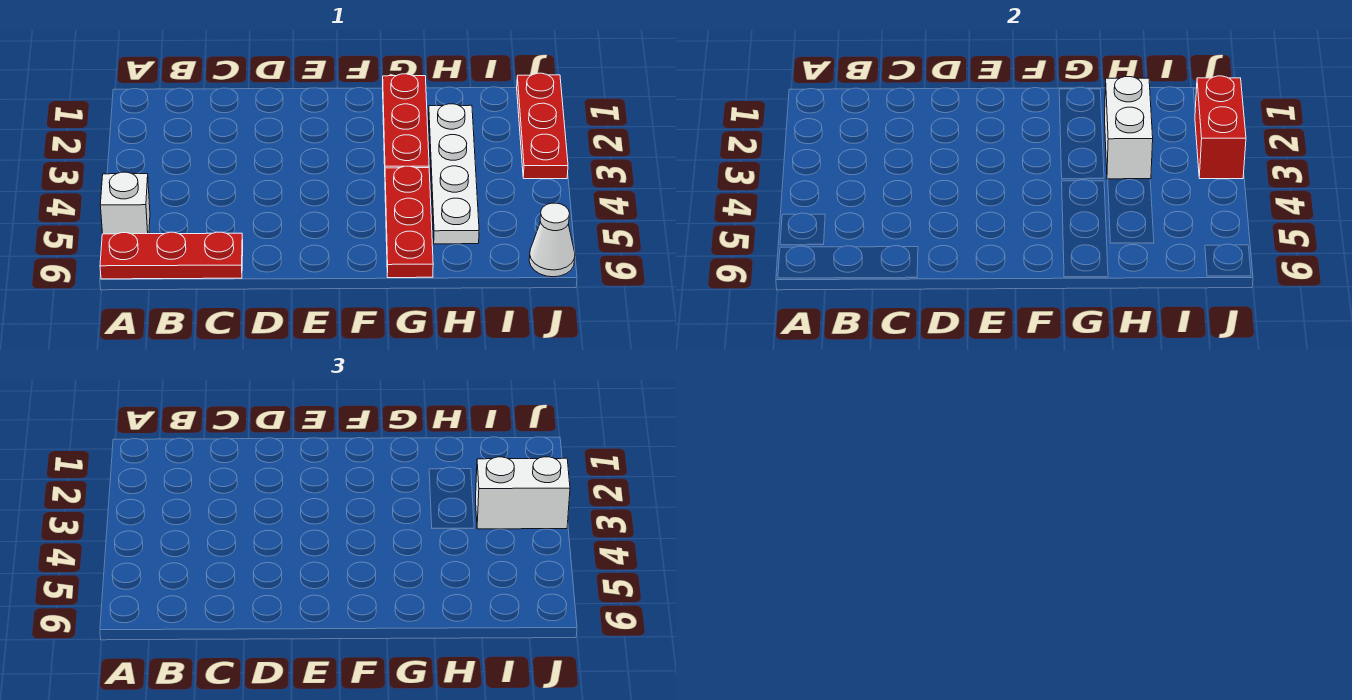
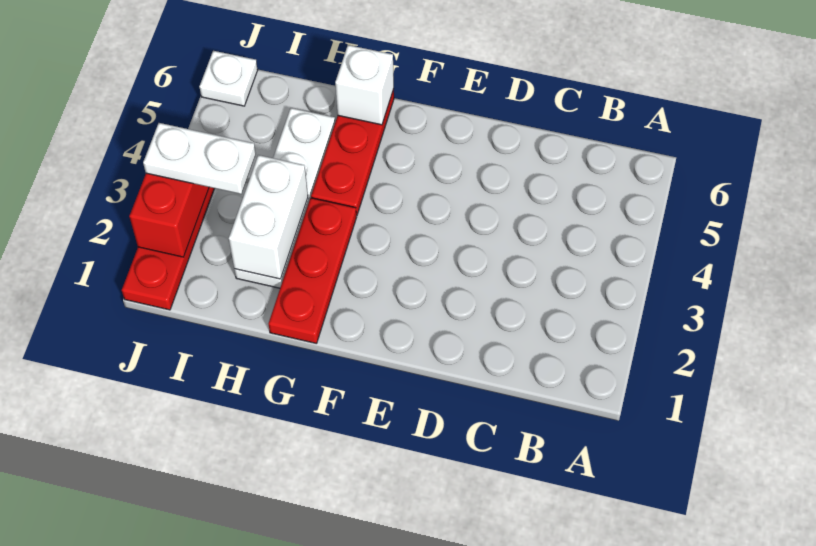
white 1x1 brick [100,172,150,234] -> white 1x1 brick moved to [335,45,394,125]
red 1x3 plate [100,232,243,279] -> none
white 1x2 brick [475,457,570,529] -> white 1x2 plate [143,123,256,194]
white 1x1 cone [529,203,575,277] -> white 1x1 plate [199,51,258,106]

